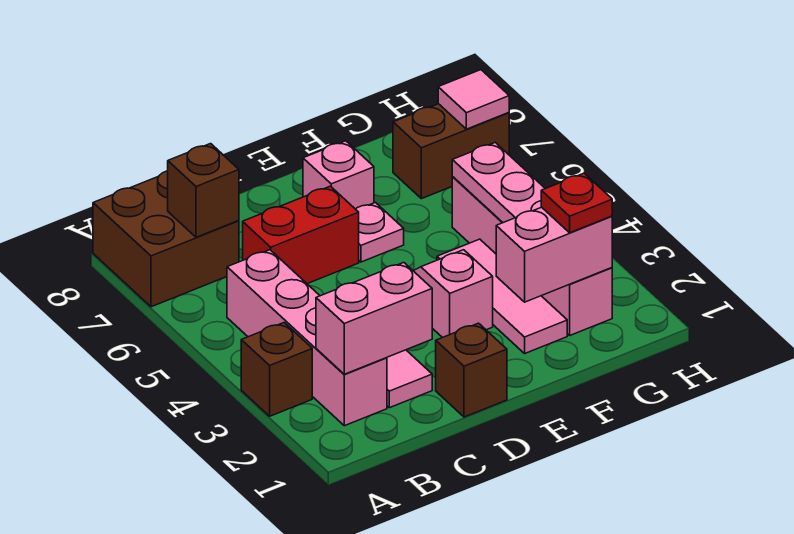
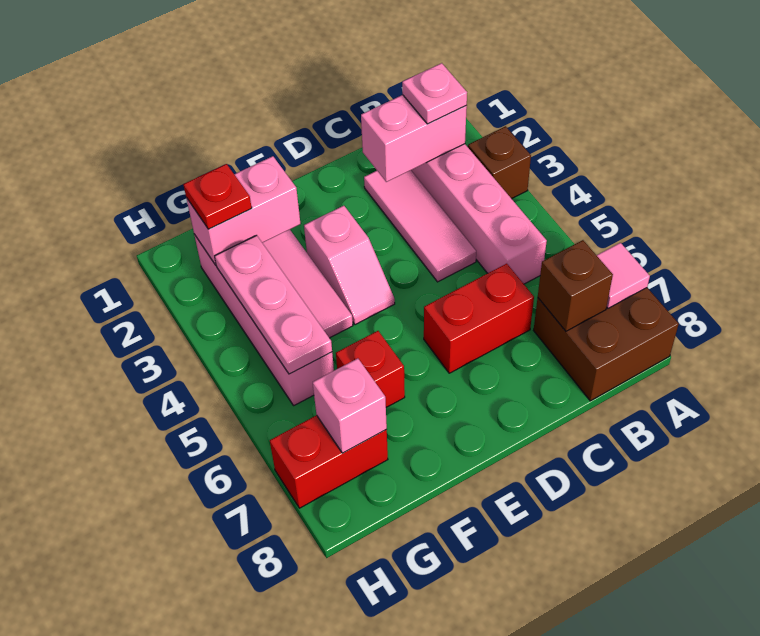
brown 1x1 brick [436,323,507,417] -> none
pink 1x1 plate [356,203,404,262] -> pink 1x1 plate moved to [402,63,467,124]
pink 1x1 brick [303,141,374,209] -> pink 1x1 brick moved to [313,358,387,453]
none -> red 1x1 brick [336,331,405,407]
brown 1x2 brick [393,104,509,199] -> red 1x2 brick [270,415,388,508]
pink 1x1 tile [438,70,509,129] -> pink 1x1 tile moved to [597,243,650,308]

